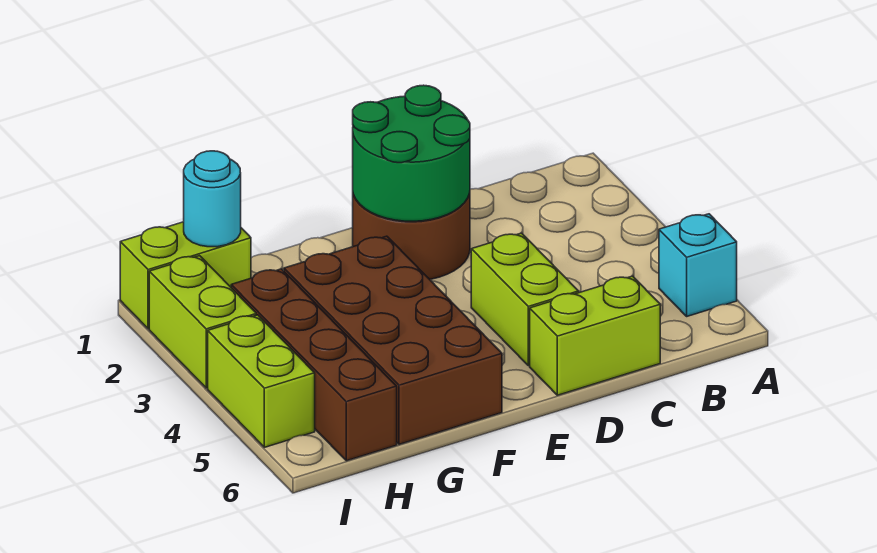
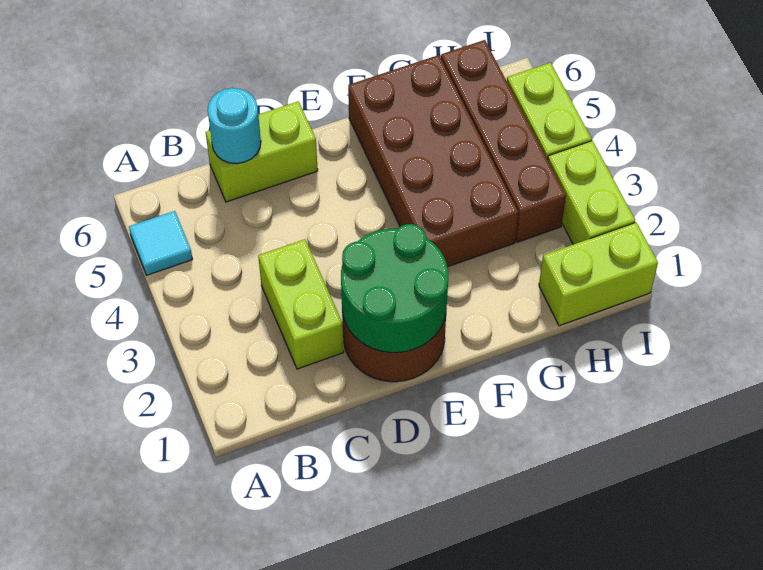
cyan 1x1 brick [659,214,737,316] -> cyan 1x1 tile [129,211,193,275]
lime 1x2 brick [471,233,579,366] -> lime 1x2 brick moved to [258,239,344,369]
cyan 1x1 round brick [184,151,241,247] -> cyan 1x1 round brick moved to [208,88,261,164]

